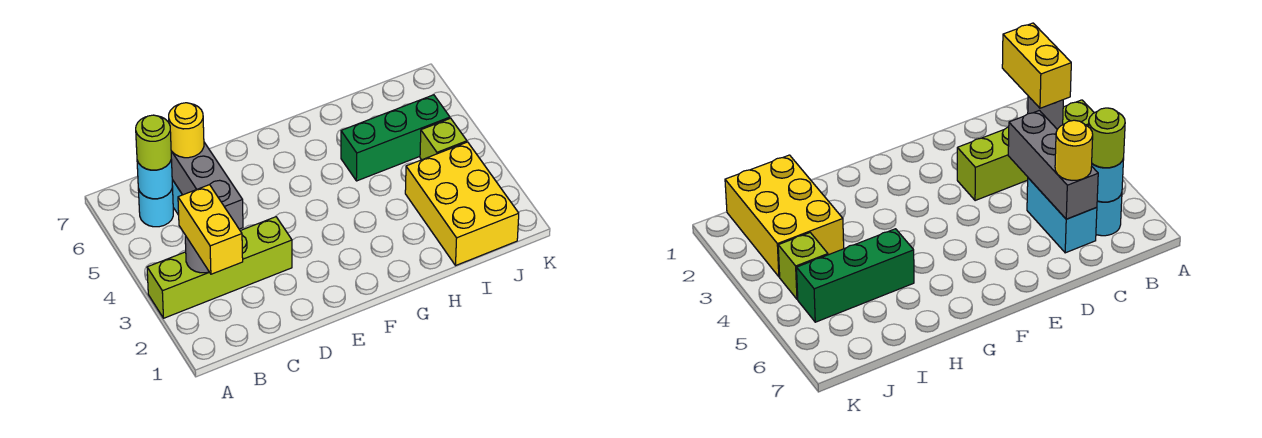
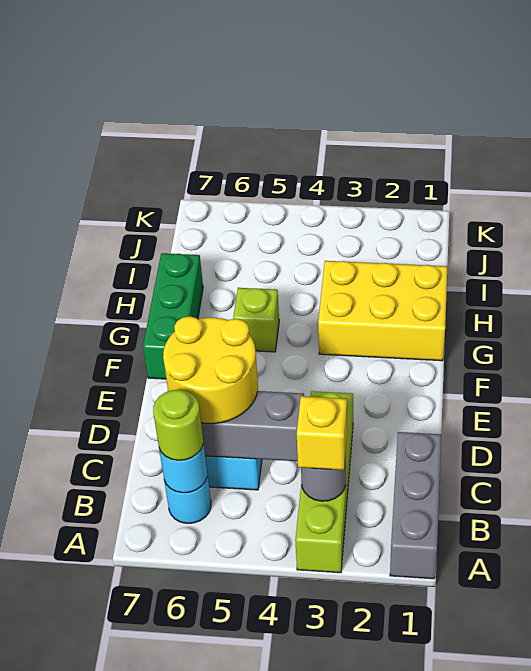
none -> grey 1x3 brick [390,432,441,579]
yellow 1x2 brick [178,185,243,274] -> yellow 1x1 brick [297,396,347,470]
yellow 1x1 round brick [169,103,204,158] -> yellow 2x2 round brick [163,316,258,423]
green 1x3 brick [341,95,450,181] -> green 1x3 brick moved to [143,253,203,379]
yellow 2x3 brick [405,142,519,265] -> yellow 2x3 brick moved to [318,261,447,361]
lime 1x1 brick [420,118,467,160] -> lime 1x1 brick moved to [233,288,279,352]

